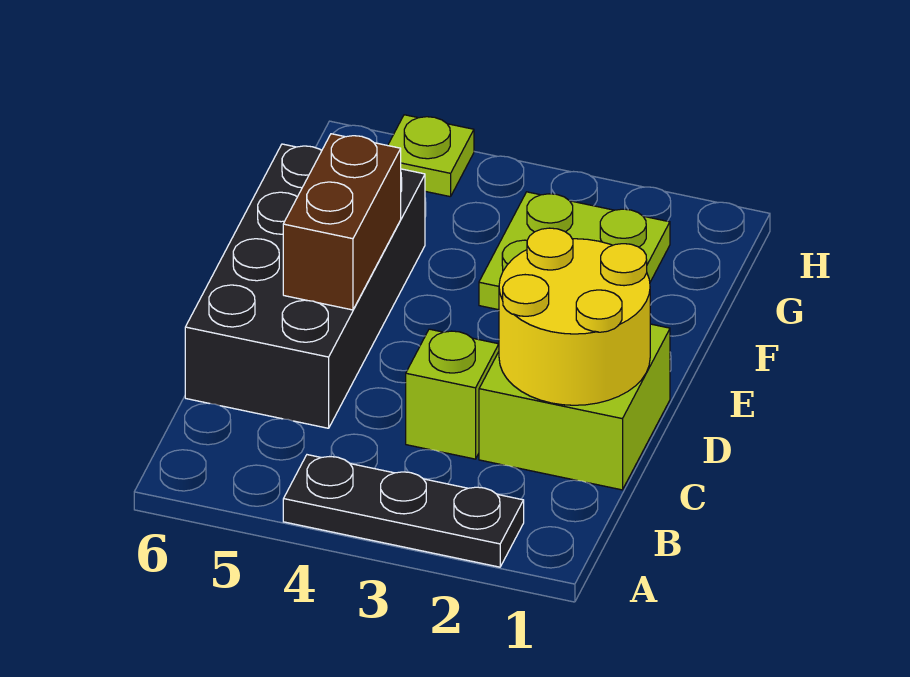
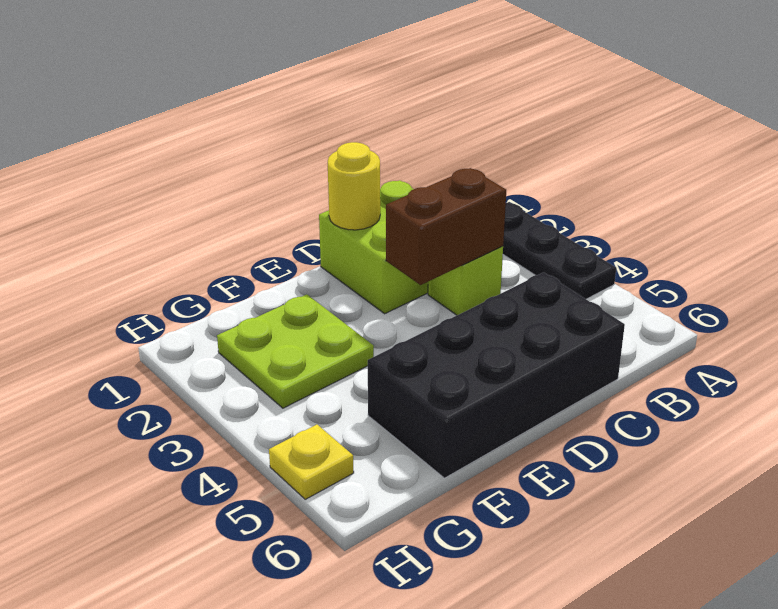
yellow 2x2 round brick [499,228,650,405] -> yellow 1x1 round brick [328,142,380,230]
brown 1x2 brick [283,134,401,310] -> brown 1x2 brick moved to [386,168,506,285]
lime 1x1 plate [388,115,474,197] -> yellow 1x1 plate [269,424,354,499]

